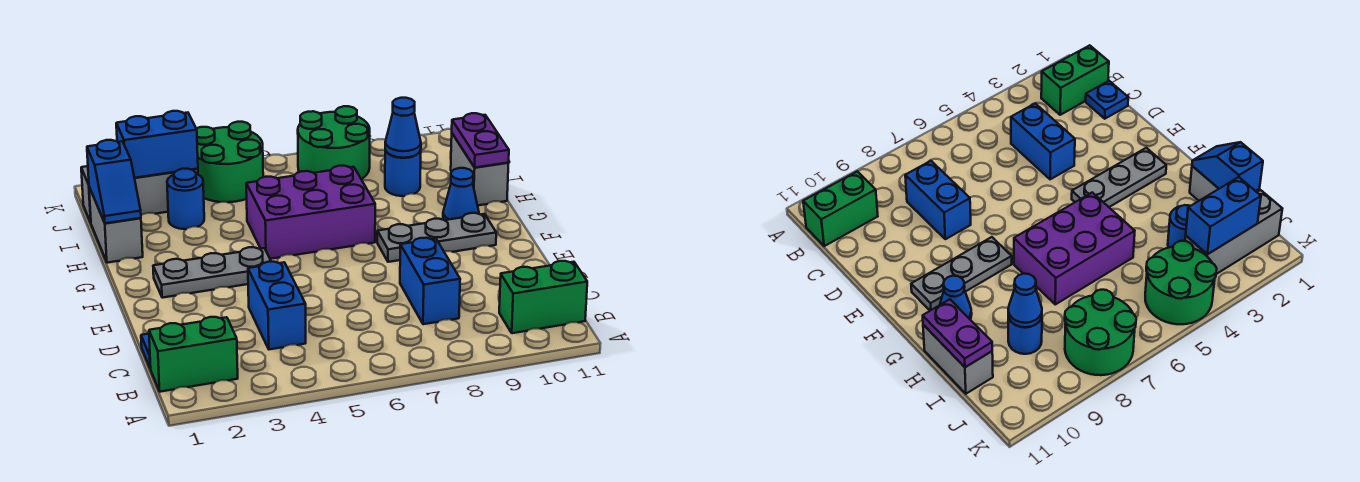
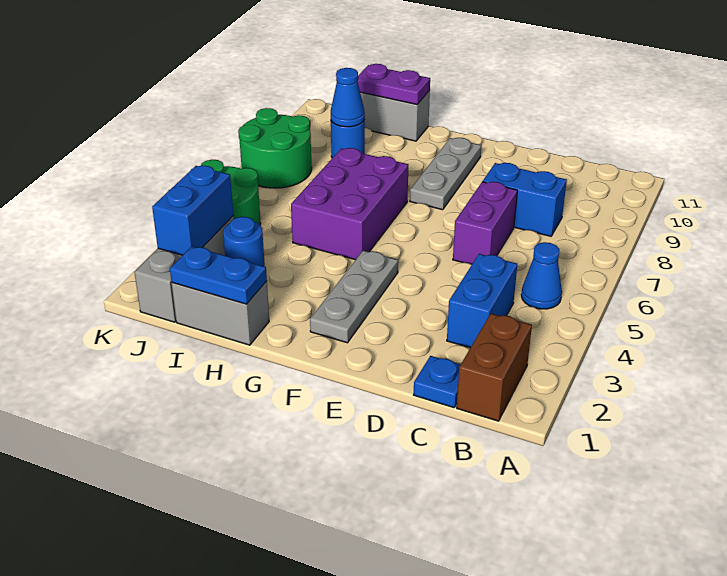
green 1x2 brick [149,317,238,392] -> brown 1x2 brick [457,314,532,421]
green 1x2 brick [499,261,587,333] -> none
blue 1x2 brick [248,262,306,349] -> blue 1x2 brick turned to [447,254,517,348]
none -> purple 1x2 brick [453,182,517,265]
blue 1x1 cone [443,168,479,220] -> blue 1x1 cone moved to [521,242,562,309]
blue 1x2 slope [87,140,141,223] -> blue 1x2 plate [170,246,267,304]

